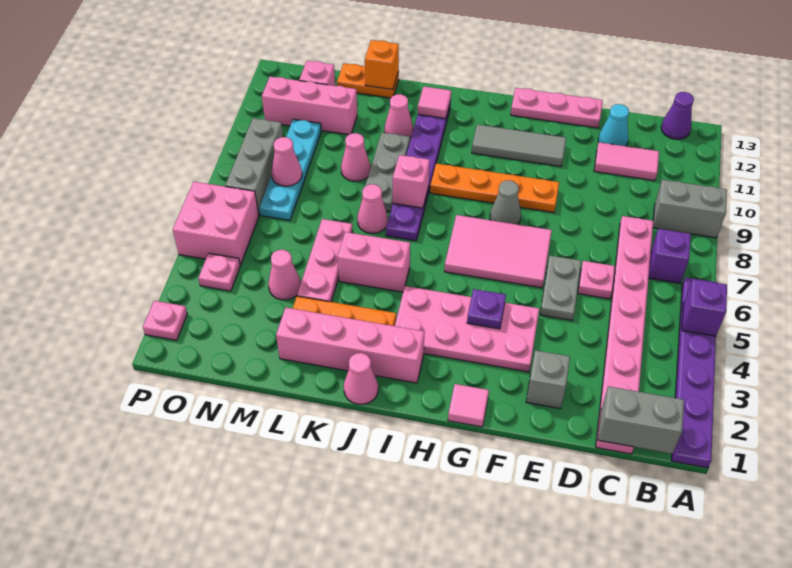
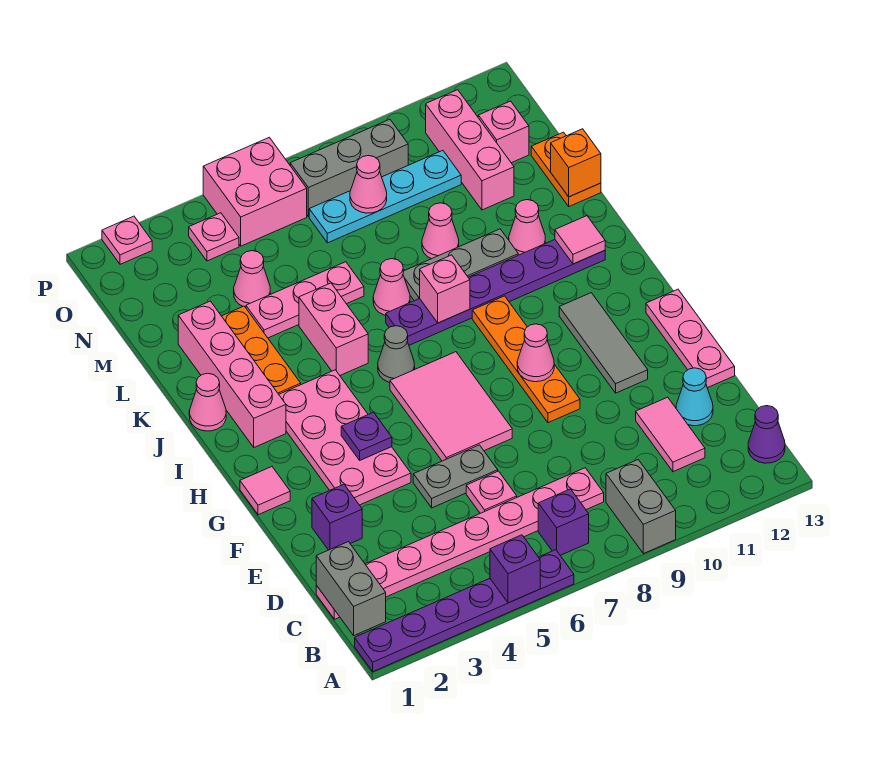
grey 1x1 brick [526,350,570,409] -> purple 1x1 brick [312,485,362,550]
grey 1x1 cone [490,180,521,225] -> grey 1x1 cone moved to [378,326,415,382]
none -> pink 1x1 cone [517,324,554,382]

